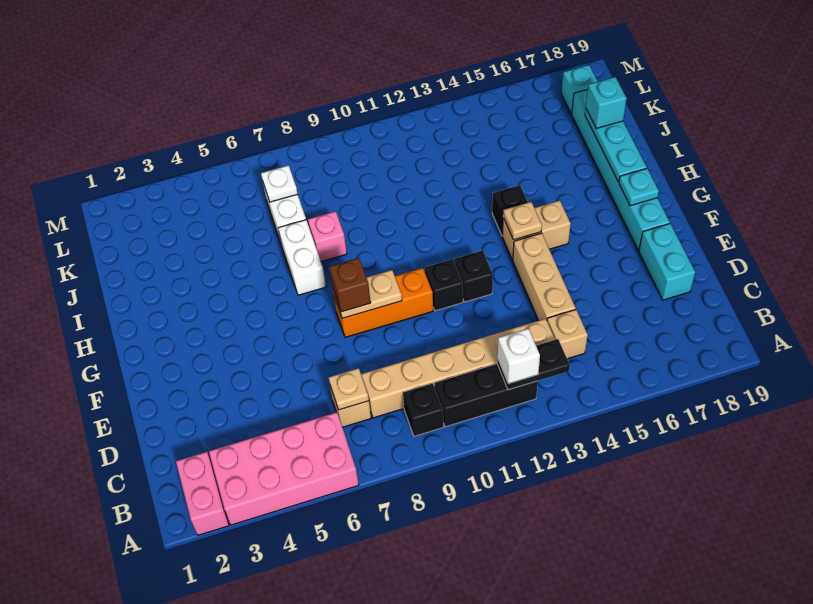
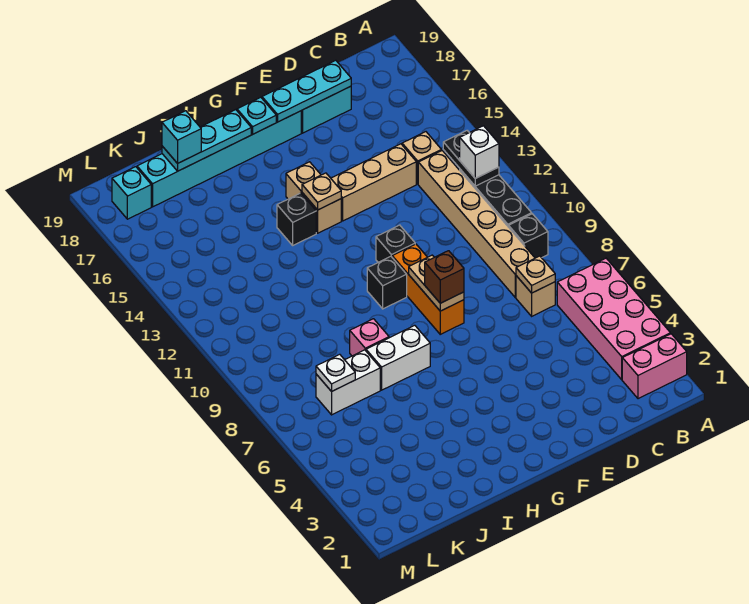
none -> cyan 1x3 plate [262,60,351,122]
black 1x1 brick [454,250,493,302] -> black 1x1 brick moved to [367,256,407,309]

